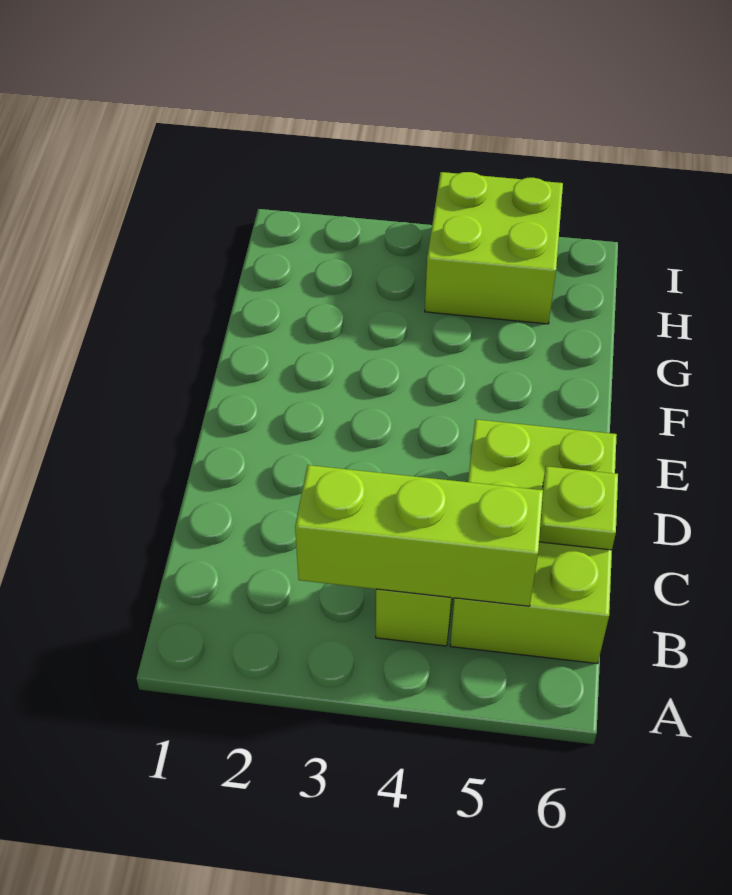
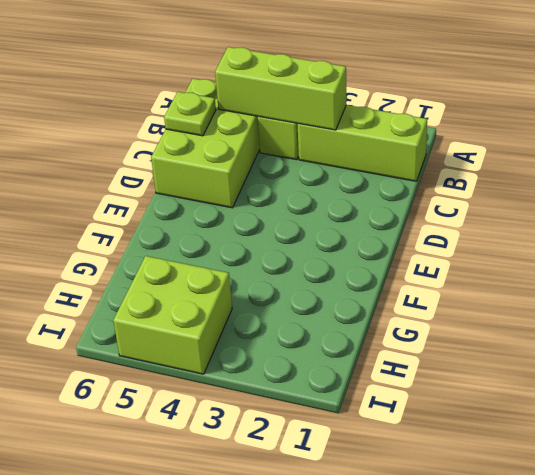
none -> lime 1x3 brick [298,105,427,181]

